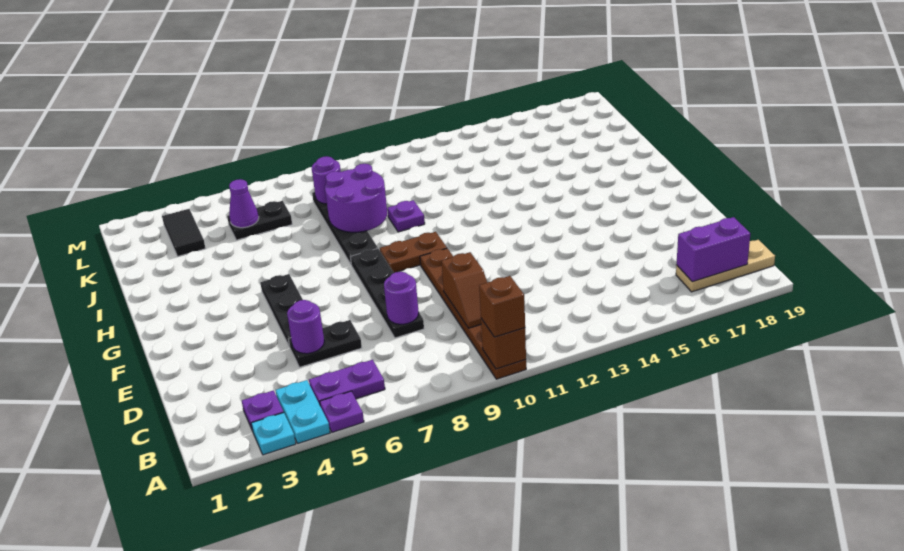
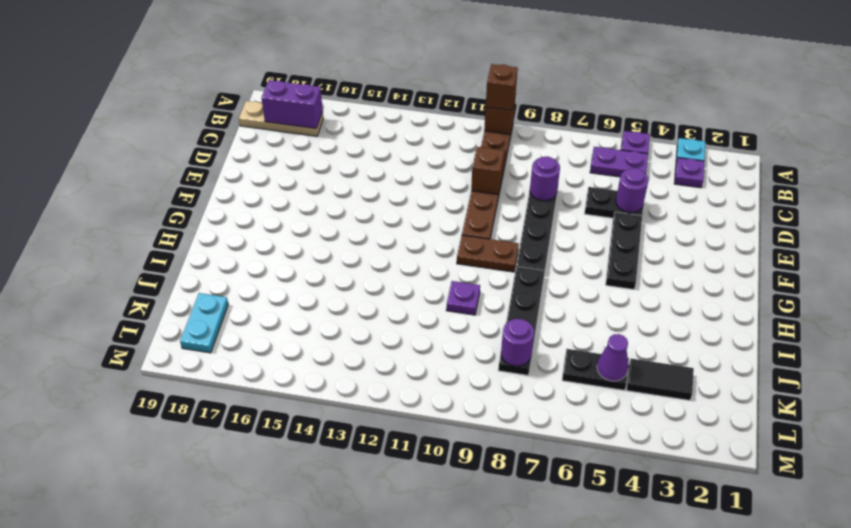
cyan 1x2 plate [275,380,330,443] -> cyan 1x2 plate moved to [180,293,228,353]
purple 2x2 round brick [325,164,387,232] -> none
black 1x2 tile [162,209,206,256] -> black 1x2 tile turned to [627,359,694,400]

